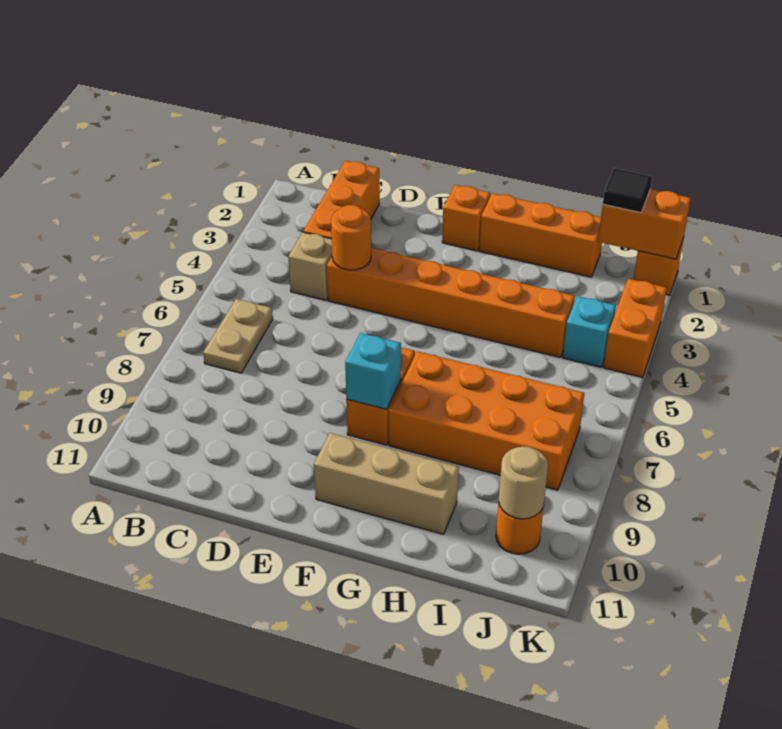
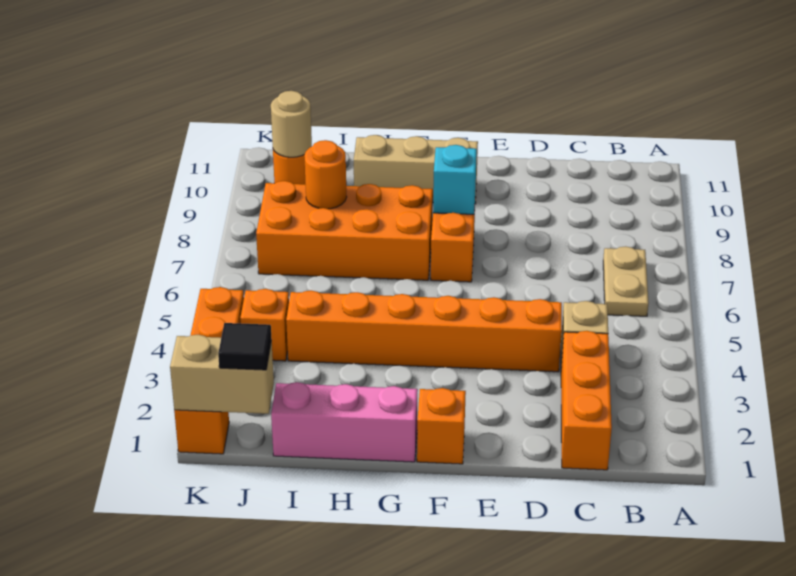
orange 1x1 round brick [331,205,371,270] -> orange 1x1 round brick moved to [304,140,347,209]
orange 1x3 brick [479,193,602,277] -> pink 1x3 brick [271,382,418,462]
orange 1x2 brick [598,189,691,259] -> tan 1x2 brick [170,335,274,414]
cyan 1x1 brick [563,296,616,367] -> orange 1x1 brick [240,289,289,361]

